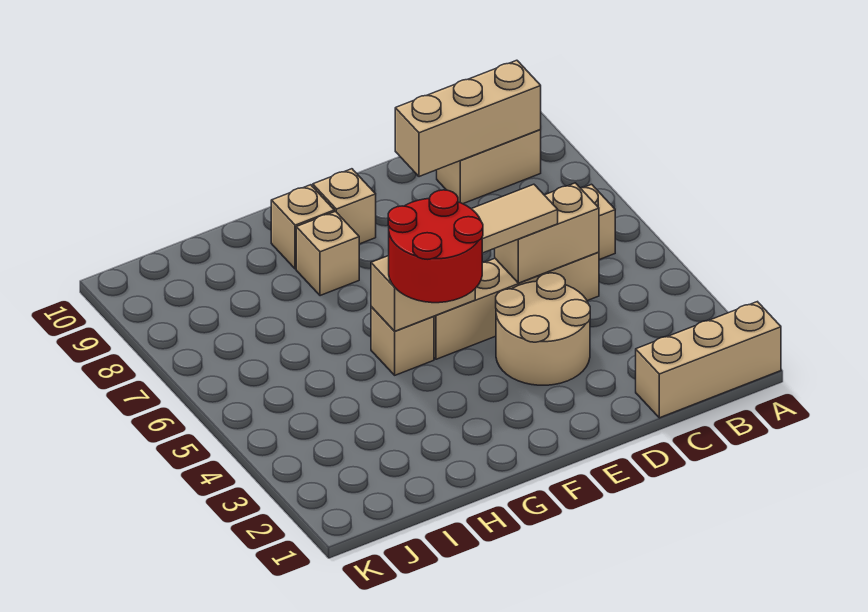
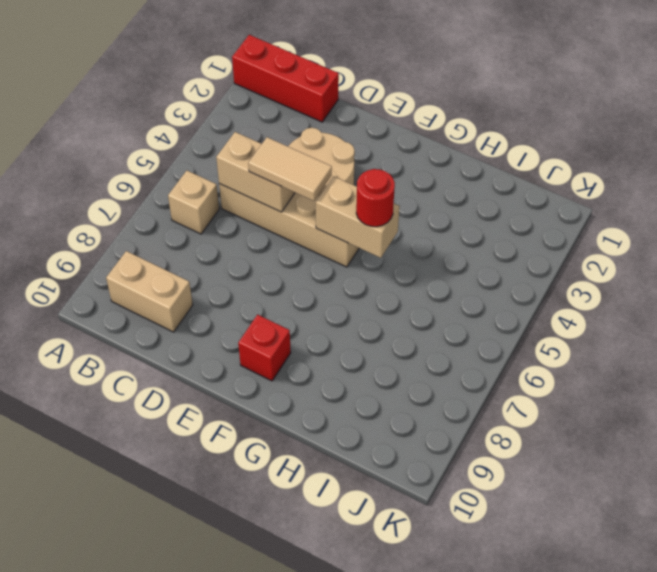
tan 1x3 brick [636,302,781,418] -> red 1x3 brick [232,35,339,122]
tan 1x3 brick [395,60,541,177] -> none
red 2x2 round brick [388,190,483,303] -> red 1x1 round brick [356,169,395,227]
tan 1x1 brick [313,169,376,244] -> red 1x1 brick [238,315,291,381]
tan 1x1 brick [371,307,434,375] -> none
tan 1x1 brick [296,212,359,296] -> none
tan 1x1 brick [271,185,334,269] -> none

